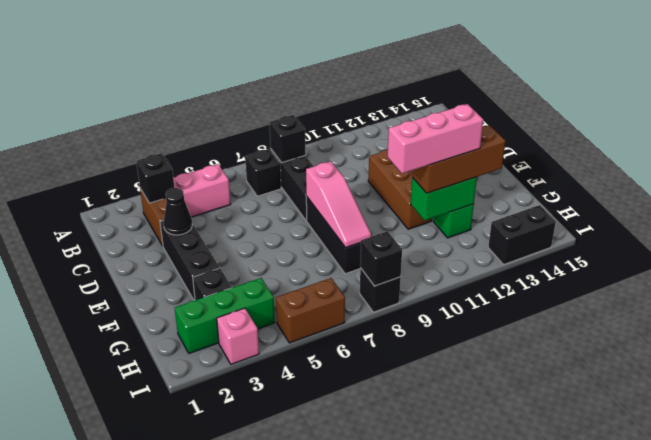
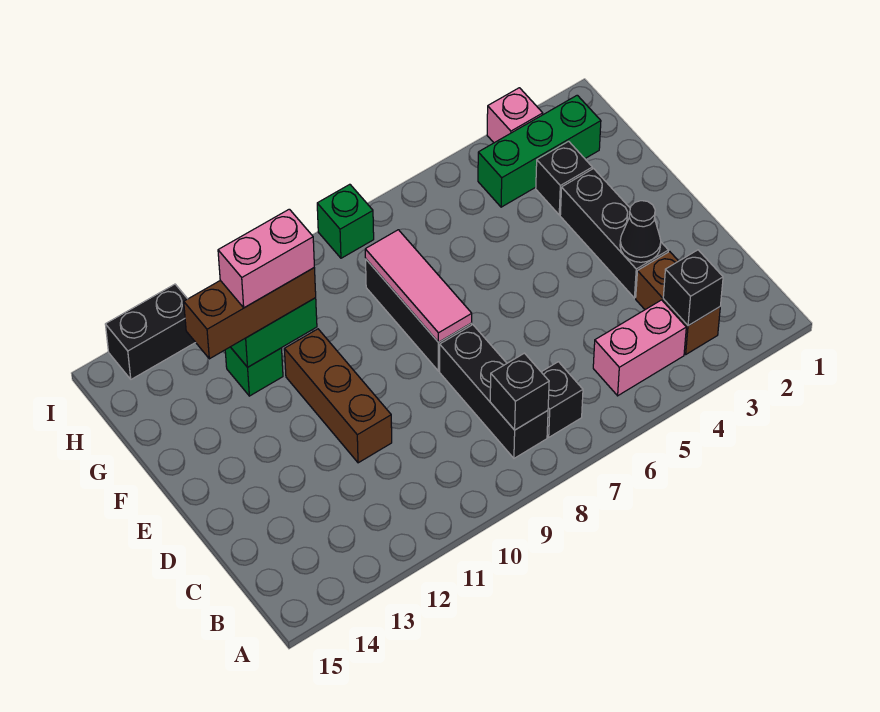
pink 1x3 slope [306,161,371,248] -> pink 1x3 tile [365,230,472,342]
pink 1x3 brick [388,104,483,174] -> pink 1x2 brick [218,209,314,308]
brown 1x2 brick [276,278,345,343] -> none
black 1x1 brick [360,268,401,312] -> green 1x1 brick [317,184,374,258]
black 1x1 brick [360,231,402,286] -> none

